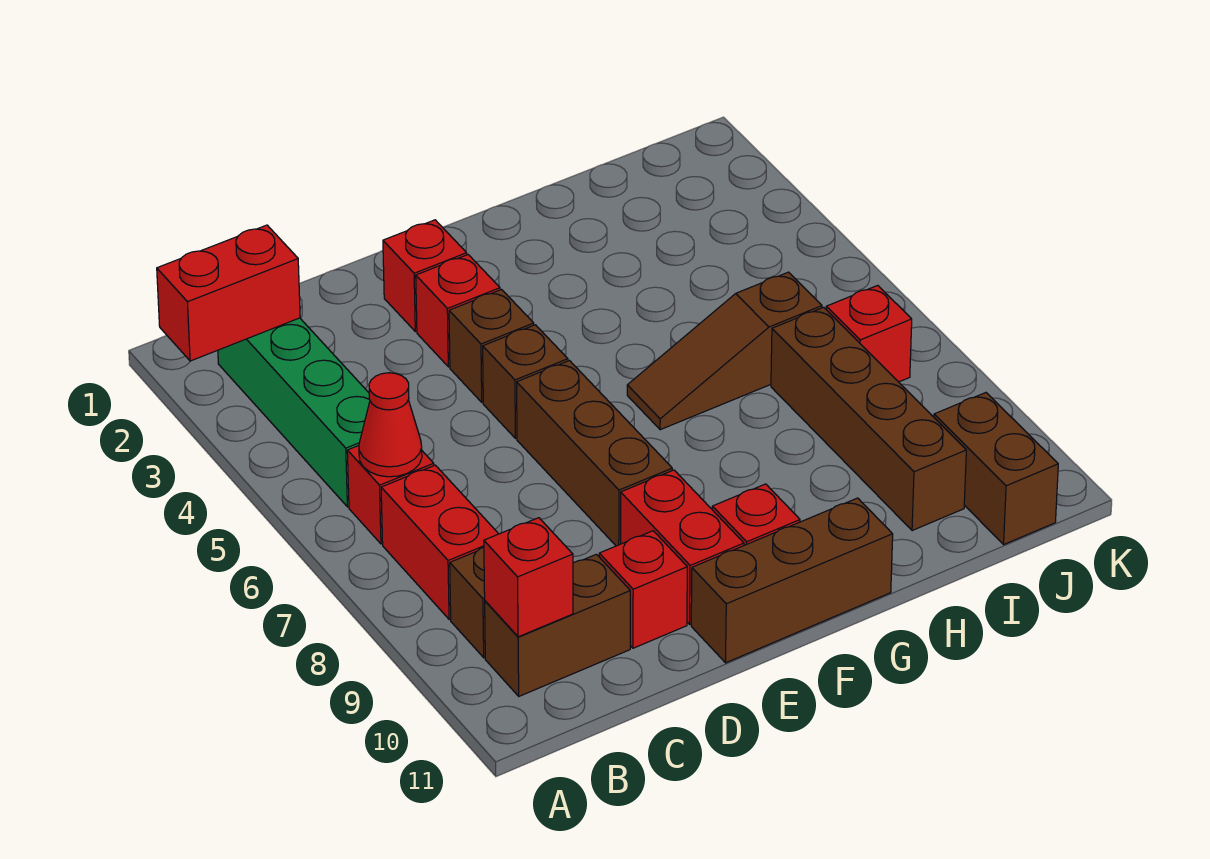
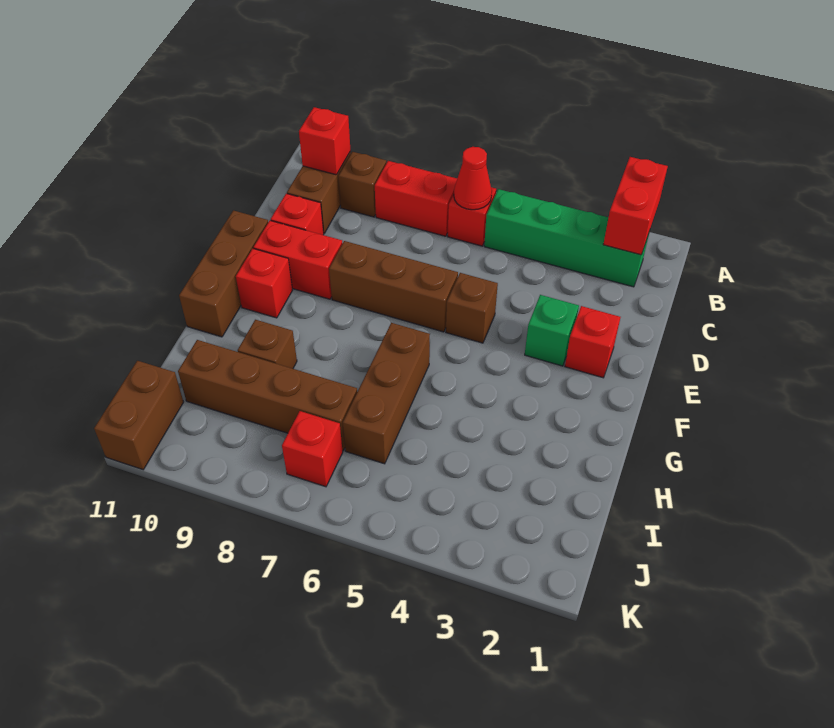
red 1x1 brick [416,255,500,367] -> green 1x1 brick [525,295,579,366]
brown 1x1 brick [449,290,534,402] -> brown 1x1 brick moved to [238,320,297,369]
brown 1x3 slope [627,272,822,430] -> brown 1x3 brick [343,323,430,464]
brown 1x2 brick [934,393,1058,544] -> brown 1x2 brick turned to [94,361,183,470]

